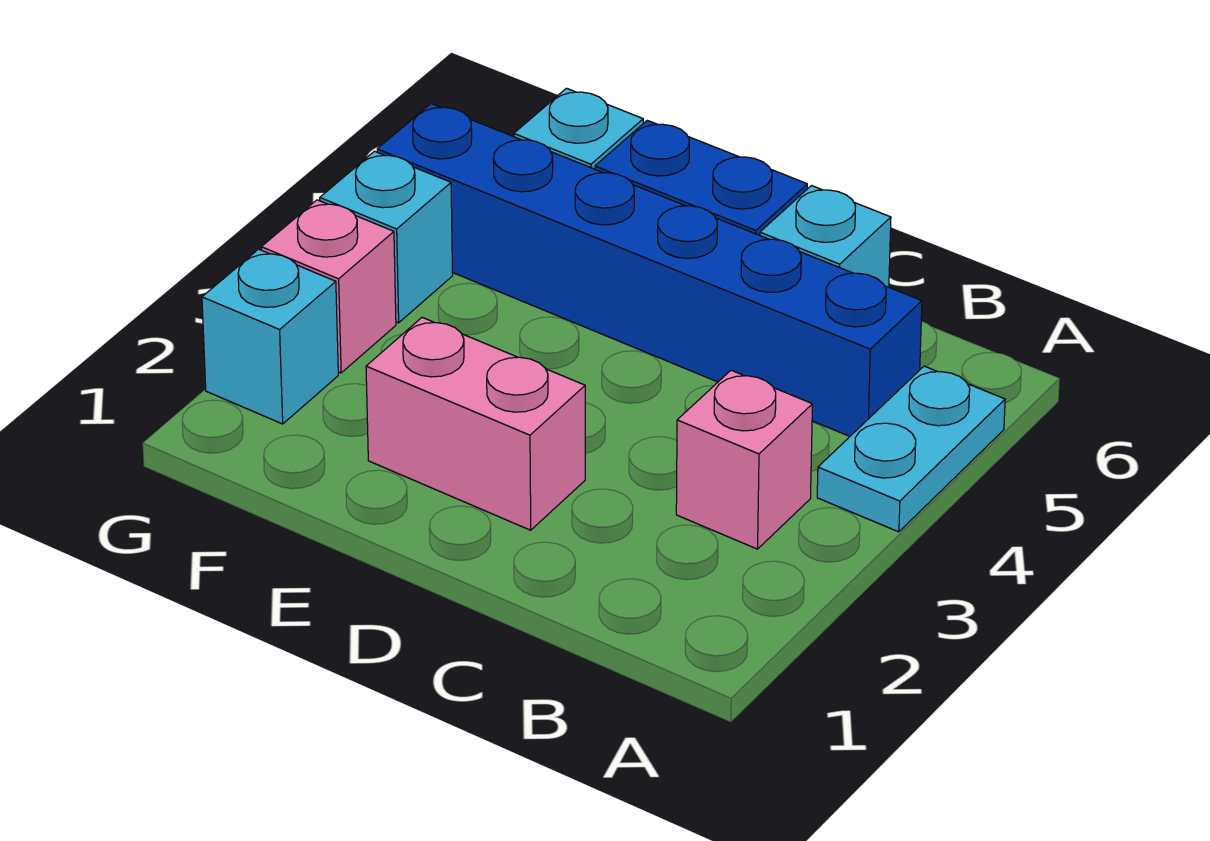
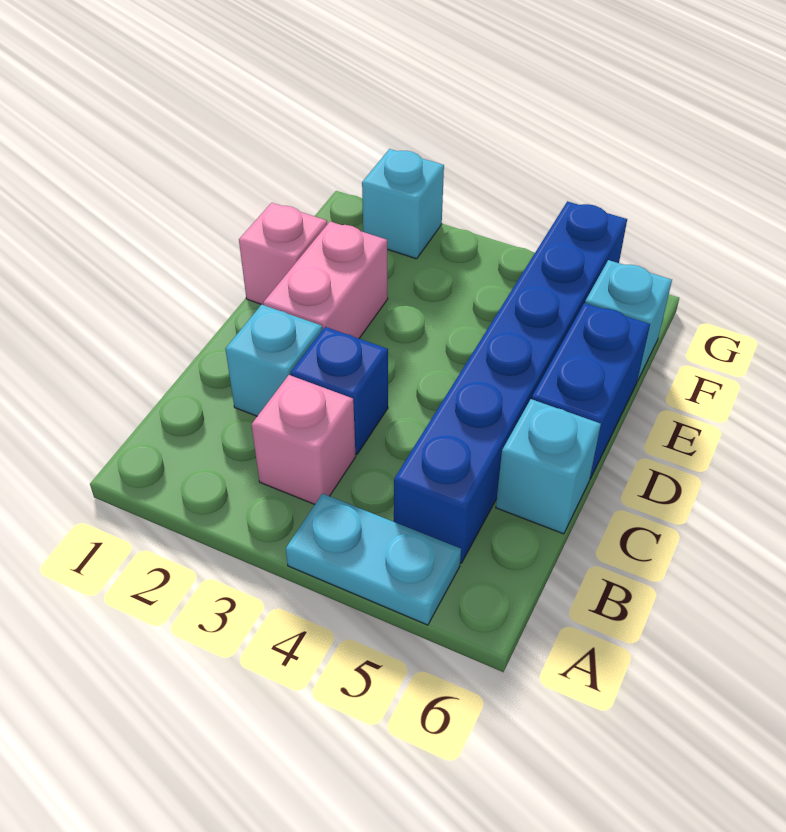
none -> blue 1x1 brick [291,327,388,454]
pink 1x1 brick [261,200,396,373] -> pink 1x1 brick moved to [239,203,327,305]
cyan 1x1 brick [320,151,453,323] -> cyan 1x1 brick moved to [225,304,322,416]

